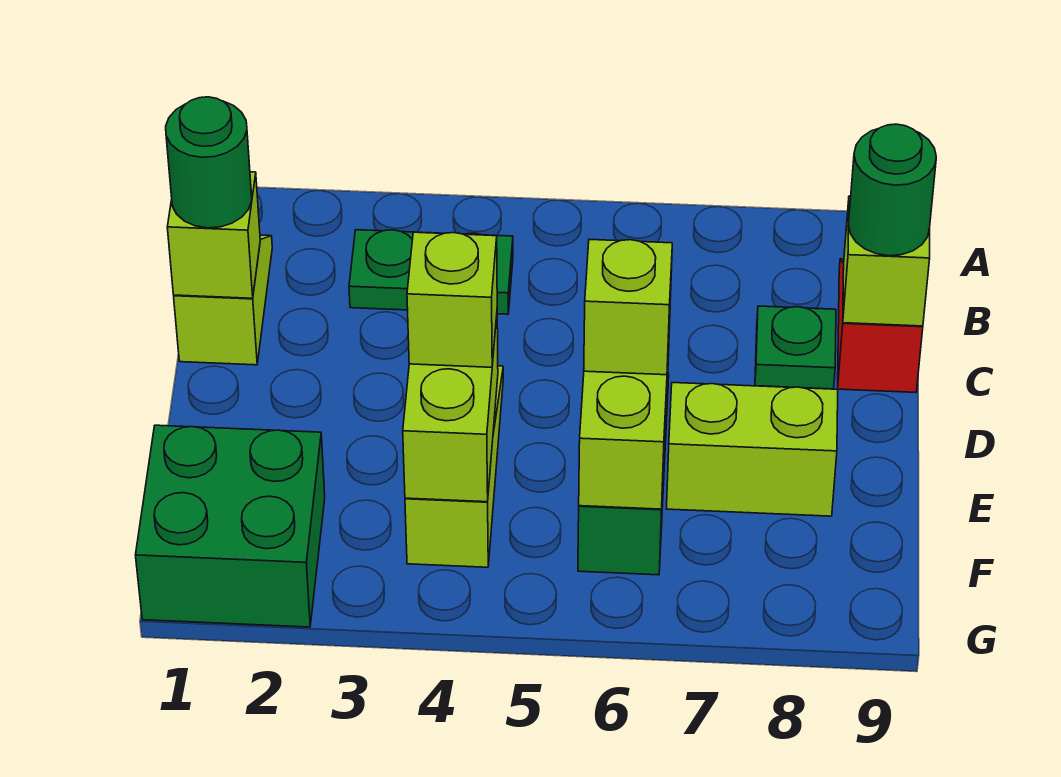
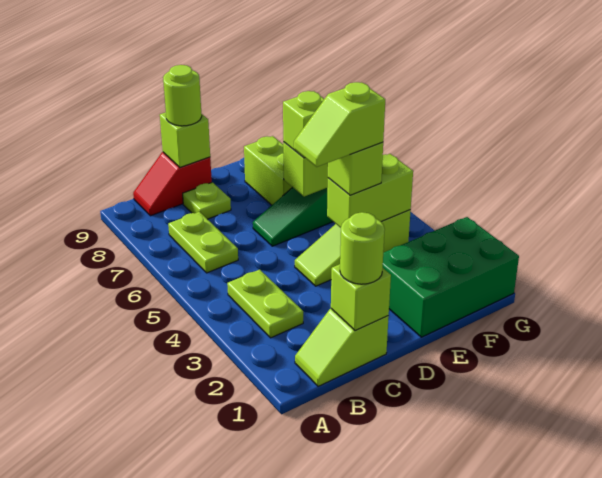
green 1x2 plate [349,230,513,314] -> lime 1x2 plate [227,269,303,338]
none -> lime 1x2 plate [168,212,238,273]
green 1x1 round brick [166,97,252,228] -> lime 1x1 round brick [340,212,385,284]
green 1x1 plate [755,306,836,389] -> lime 1x1 plate [183,182,231,219]
green 1x1 round brick [849,124,936,256] -> lime 1x1 round brick [163,65,202,126]
none -> lime 1x2 slope [294,82,385,167]
green 2x2 brick [136,425,325,627] -> green 2x3 brick [383,217,519,337]

